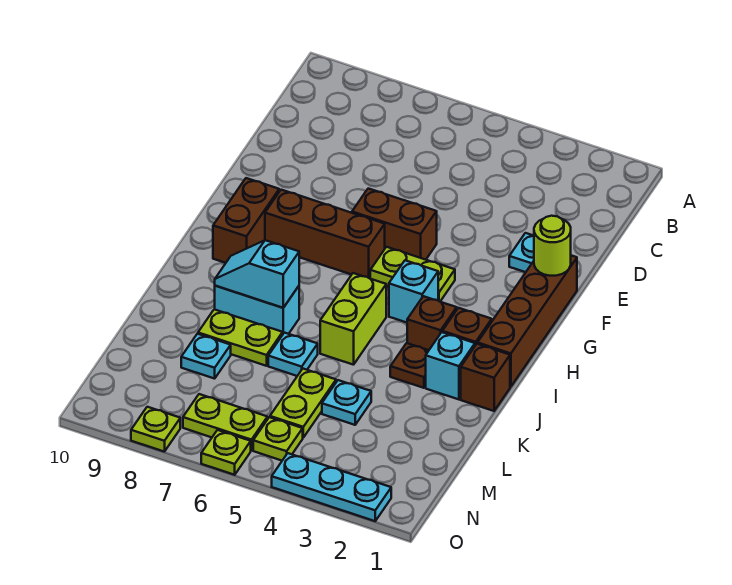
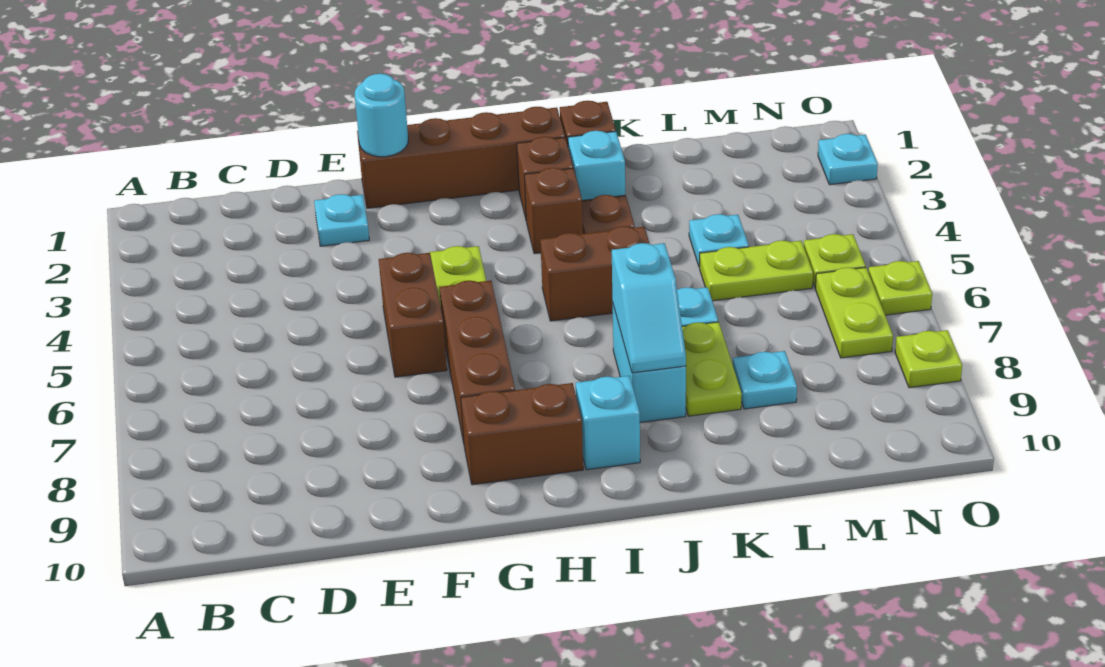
lime 1x1 round brick [534,216,571,276] -> cyan 1x1 round brick [355,74,408,157]
cyan 1x1 brick [389,260,438,323] -> cyan 1x1 brick moved to [576,376,640,470]
lime 1x2 brick [320,273,386,365] -> brown 1x2 brick [540,226,650,321]
cyan 1x3 plate [272,453,391,521] -> cyan 1x1 plate [818,134,878,185]

